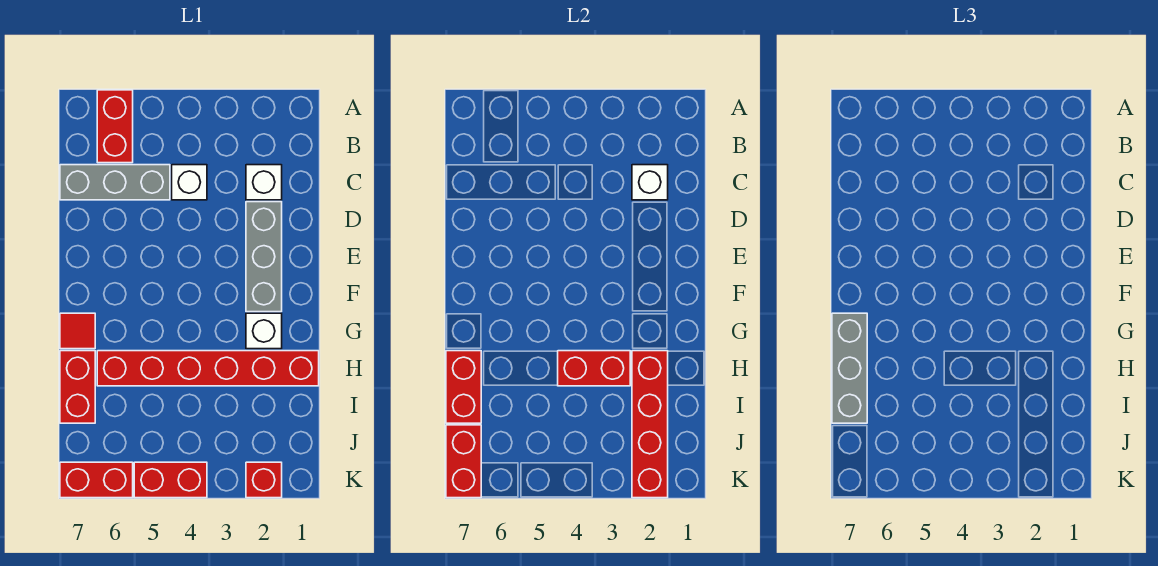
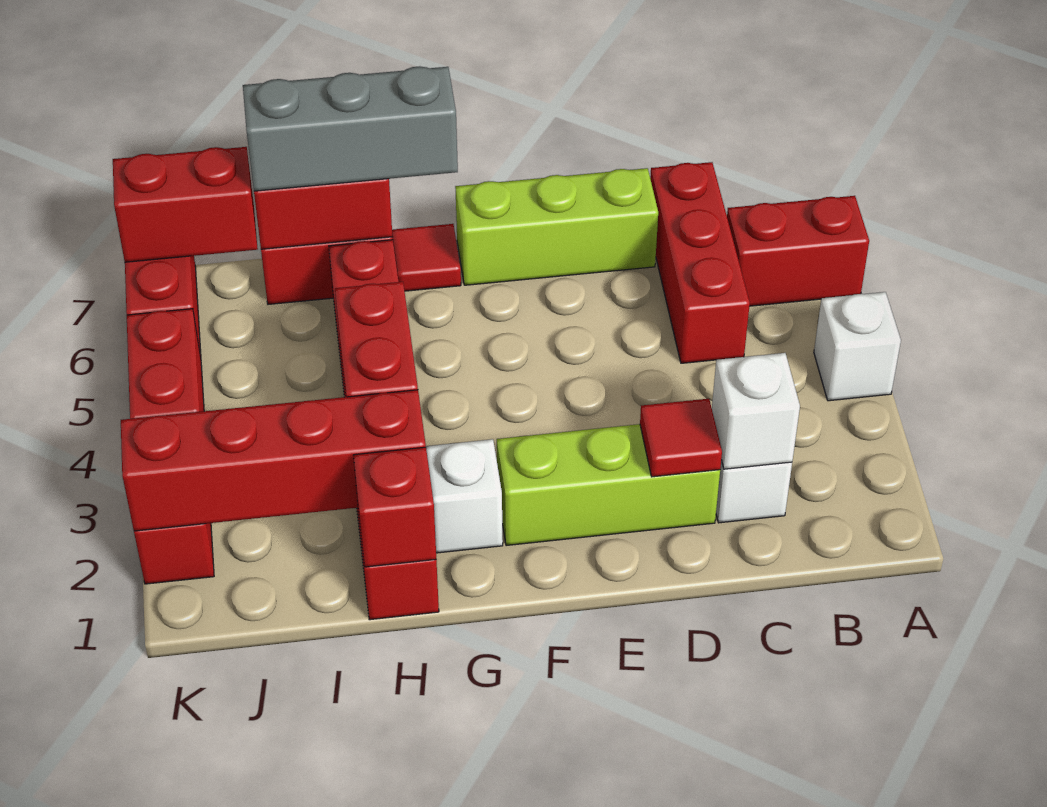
white 1x1 brick [172,165,207,200] -> white 1x1 brick moved to [814,292,901,401]
grey 1x3 brick [60,165,170,200] -> red 1x3 brick [650,162,750,363]
grey 1x3 brick [246,202,282,312] -> lime 1x3 brick [497,424,720,546]
none -> red 1x1 tile [640,399,722,477]
none -> lime 1x3 brick [455,168,658,285]
none -> red 1x1 brick [354,447,436,567]

